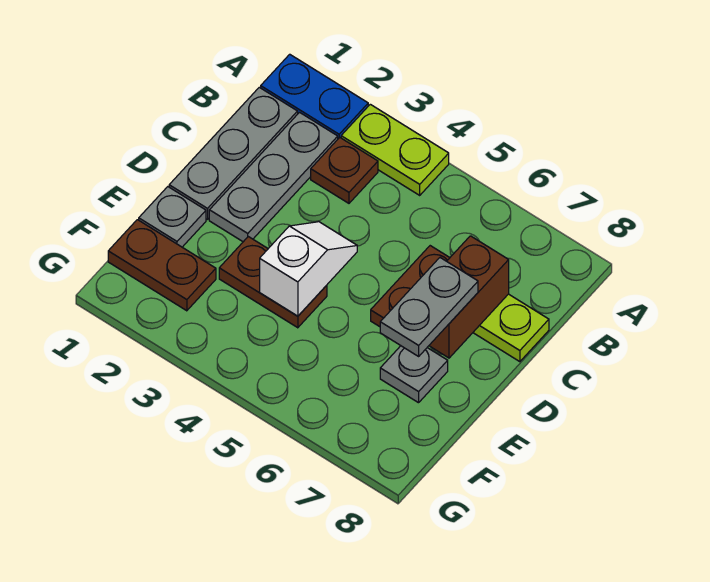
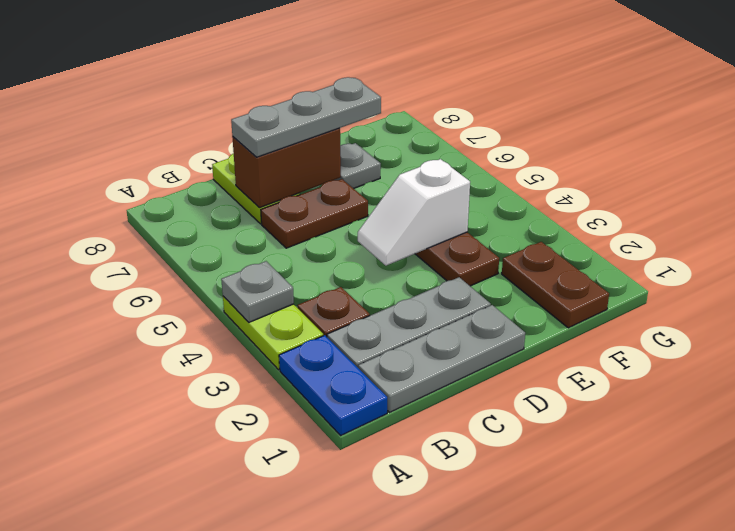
grey 1x2 plate [380,258,478,356] -> grey 1x3 plate [231,77,381,157]
grey 1x1 plate [139,187,206,247] -> grey 1x1 plate moved to [221,261,294,322]

